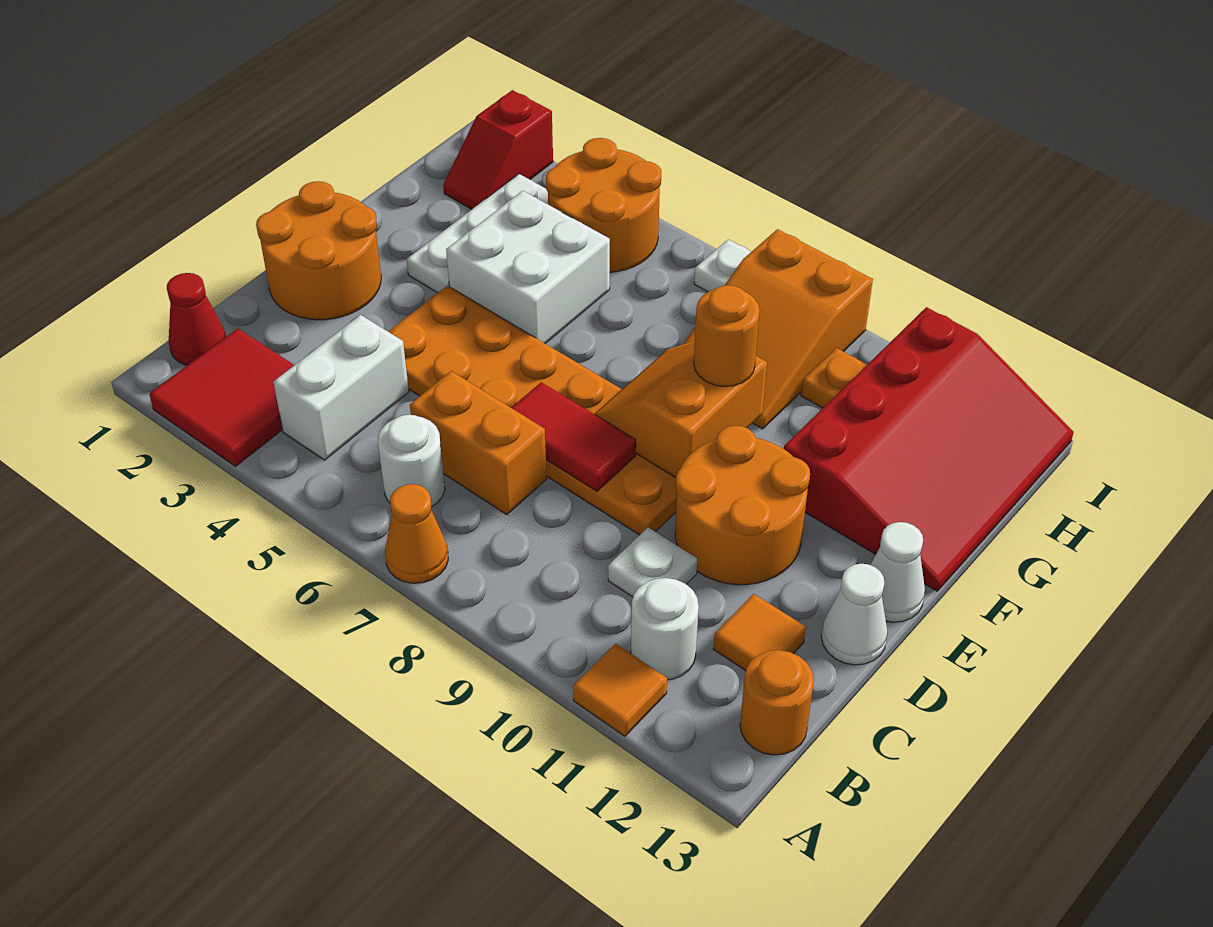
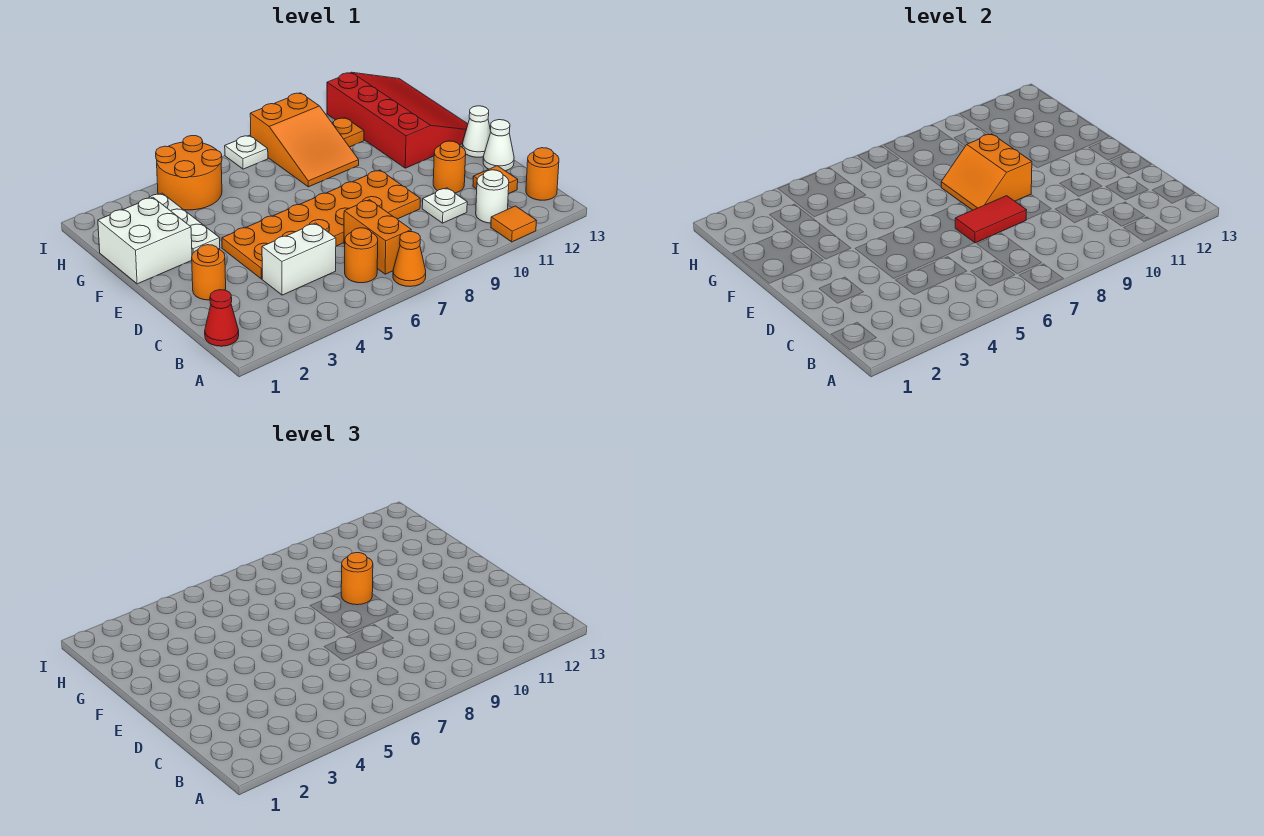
red 2x2 tile [149,328,294,466] -> none
white 1x2 brick [274,315,409,460] -> white 1x2 brick turned to [262,223,336,295]
white 1x1 round brick [378,415,445,507] -> orange 1x1 round brick [345,228,378,283]
orange 1x2 brick [410,371,547,515] -> orange 1x2 brick turned to [344,200,411,274]
orange 2x2 round brick [256,181,381,320] -> orange 1x1 round brick [192,245,226,300]
orange 2x2 round brick [675,426,810,585] -> orange 1x1 round brick [433,141,466,193]
white 2x2 brick [446,191,610,343] -> white 2x2 brick moved to [98,197,192,284]
red 1x2 slope [443,90,553,209] -> none

